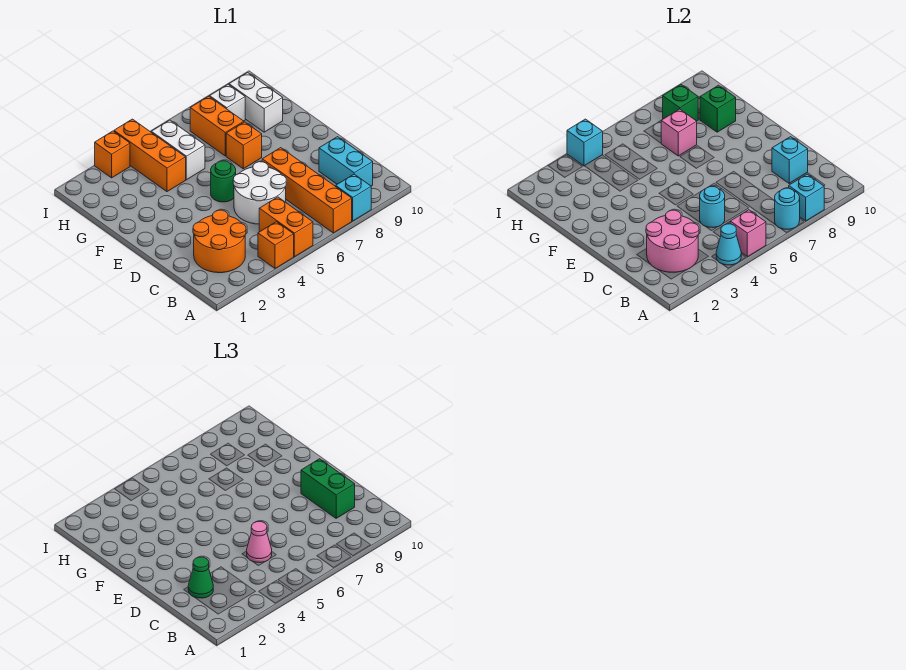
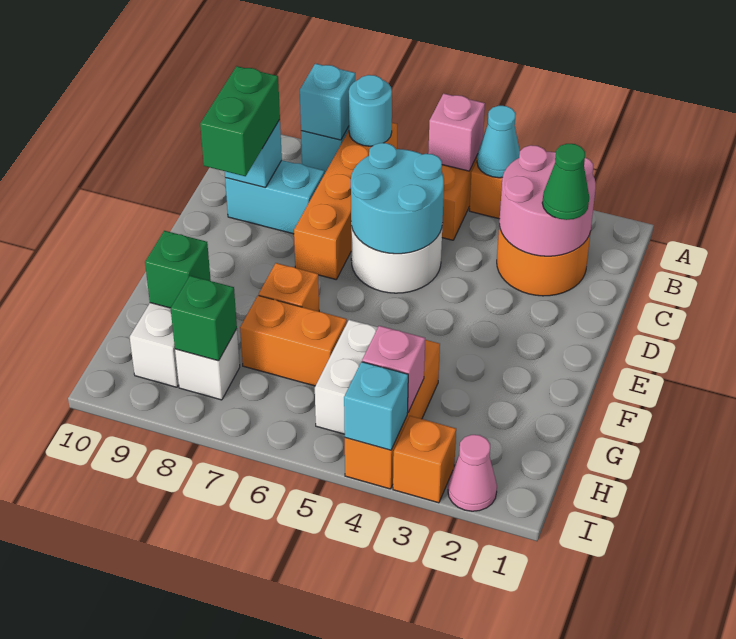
cyan 1x2 brick [319,137,373,186] -> cyan 1x2 brick turned to [225,160,324,234]
cyan 1x1 round brick [700,187,725,228] -> cyan 2x2 round brick [351,143,444,254]
pink 1x1 cone [247,522,272,563] -> pink 1x1 cone moved to [448,435,497,511]
green 1x1 round brick [211,161,236,202] -> none
orange 1x2 brick [190,96,244,156] -> orange 1x2 brick turned to [240,295,347,386]
pink 1x1 brick [661,109,697,156] -> pink 1x1 brick moved to [362,326,425,412]

